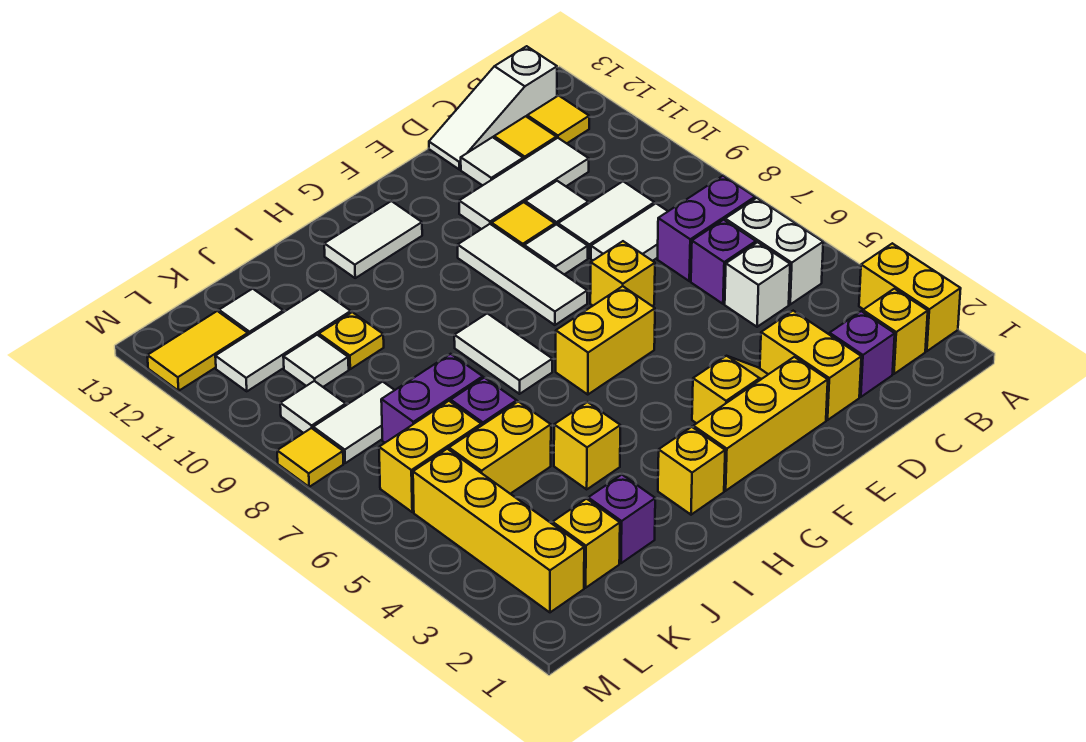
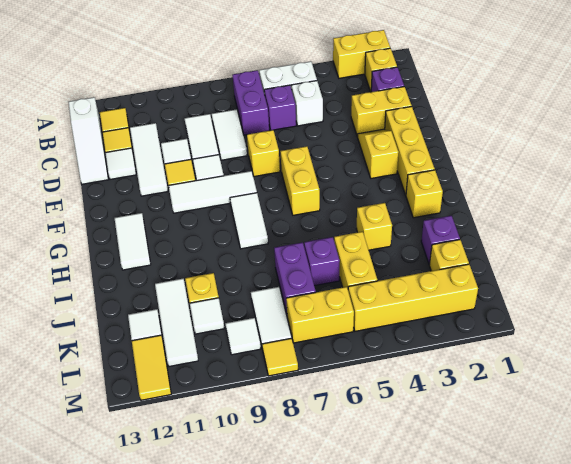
white 1x2 tile [454,313,552,394] -> white 1x2 tile turned to [230,193,268,249]
yellow 1x2 brick [379,401,481,512] -> yellow 1x2 brick turned to [286,287,354,343]

